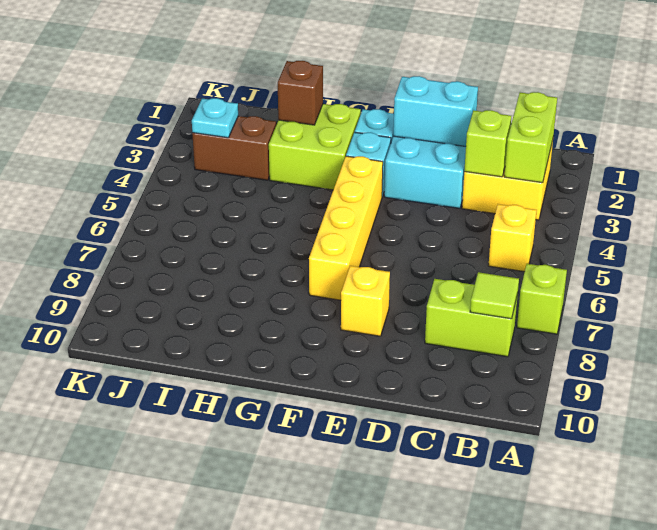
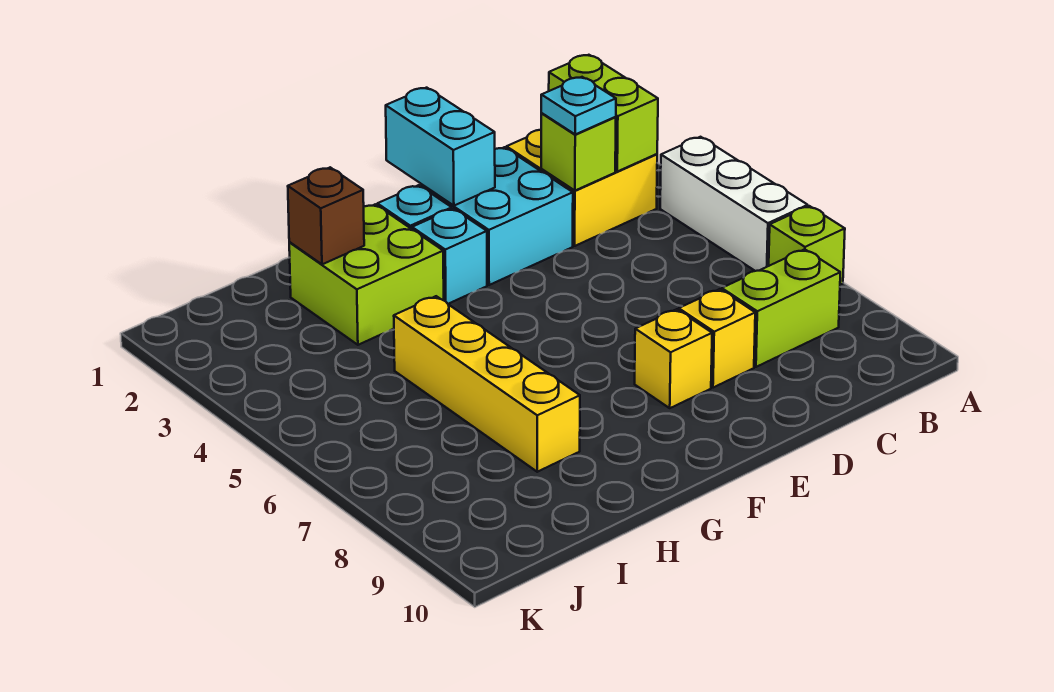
none -> white 1x3 brick [660,137,808,271]
yellow 1x1 brick [488,204,537,272] -> yellow 1x1 brick moved to [679,289,755,388]
lime 1x1 tile [470,272,519,319] -> none
cyan 1x2 brick [393,76,478,146] -> cyan 1x2 brick turned to [386,88,495,206]
yellow 1x4 brick [309,156,383,300] -> yellow 1x4 brick moved to [394,296,580,472]
brown 1x2 brick [192,116,276,180] -> none
cyan 1x1 plate [192,98,238,138] -> cyan 1x1 plate moved to [541,77,616,134]

